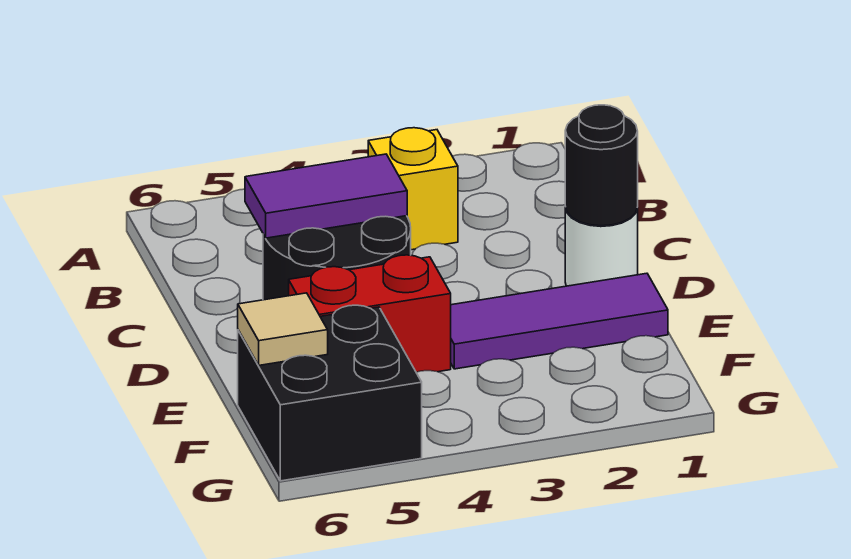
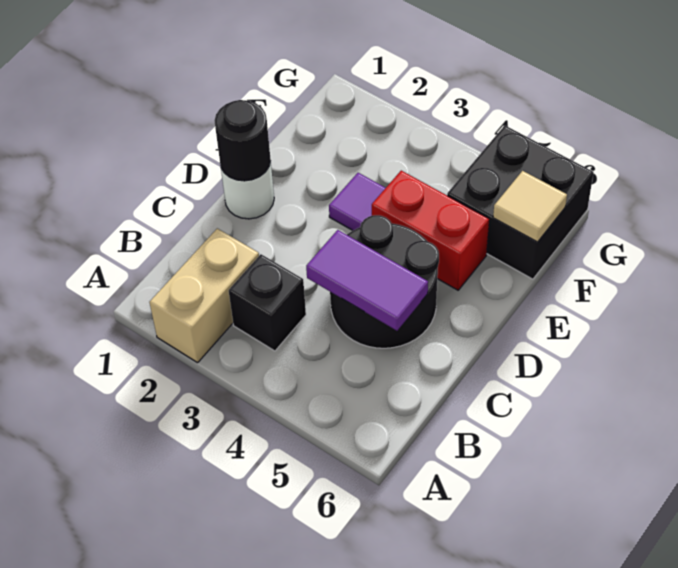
none -> tan 1x2 brick [150,228,259,363]
yellow 1x1 brick [368,128,458,250] -> black 1x1 brick [229,254,306,351]
purple 1x3 tile [451,273,668,369] -> purple 1x1 tile [329,173,385,230]

